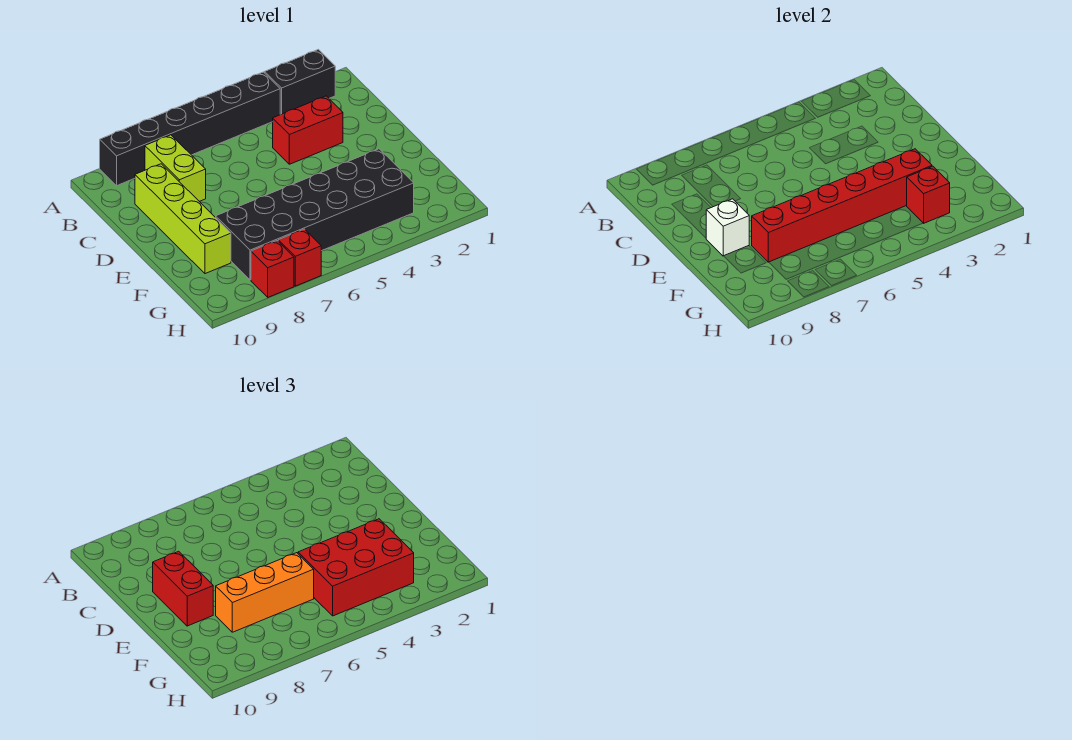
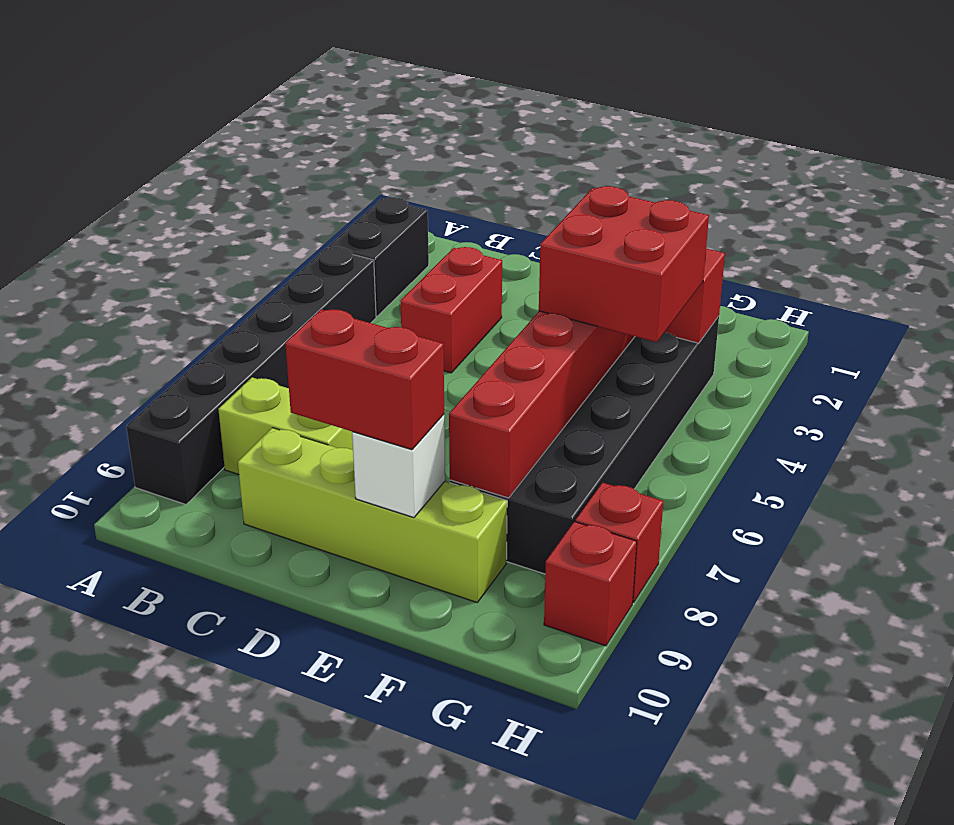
red 2x3 brick [298,519,414,616] -> red 2x2 brick [539,186,709,342]
orange 1x3 brick [216,553,314,632] -> none
red 1x1 brick [278,229,321,286] -> red 1x1 brick moved to [544,522,637,646]

